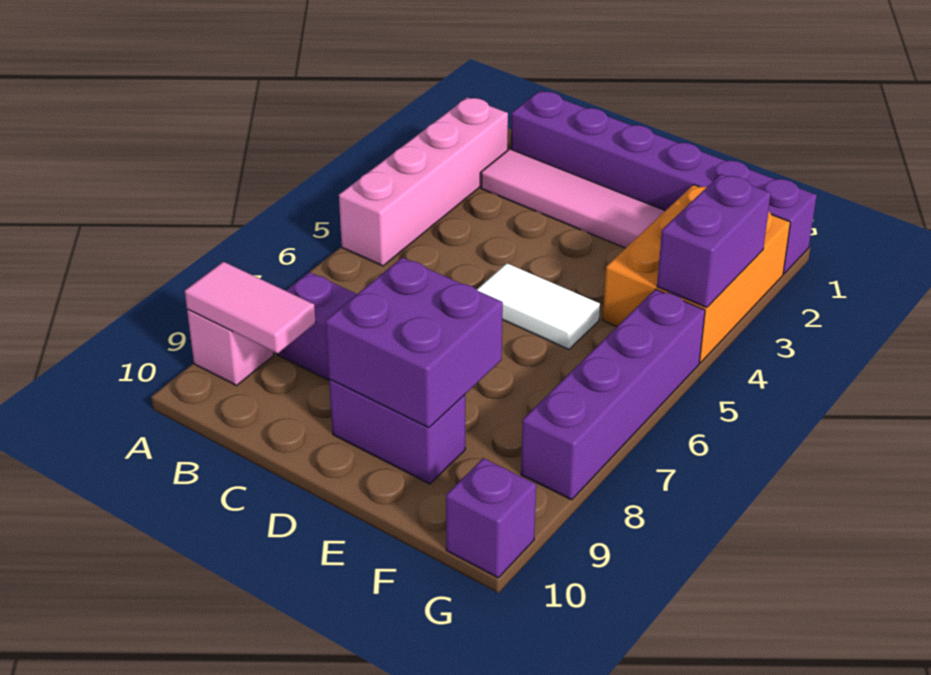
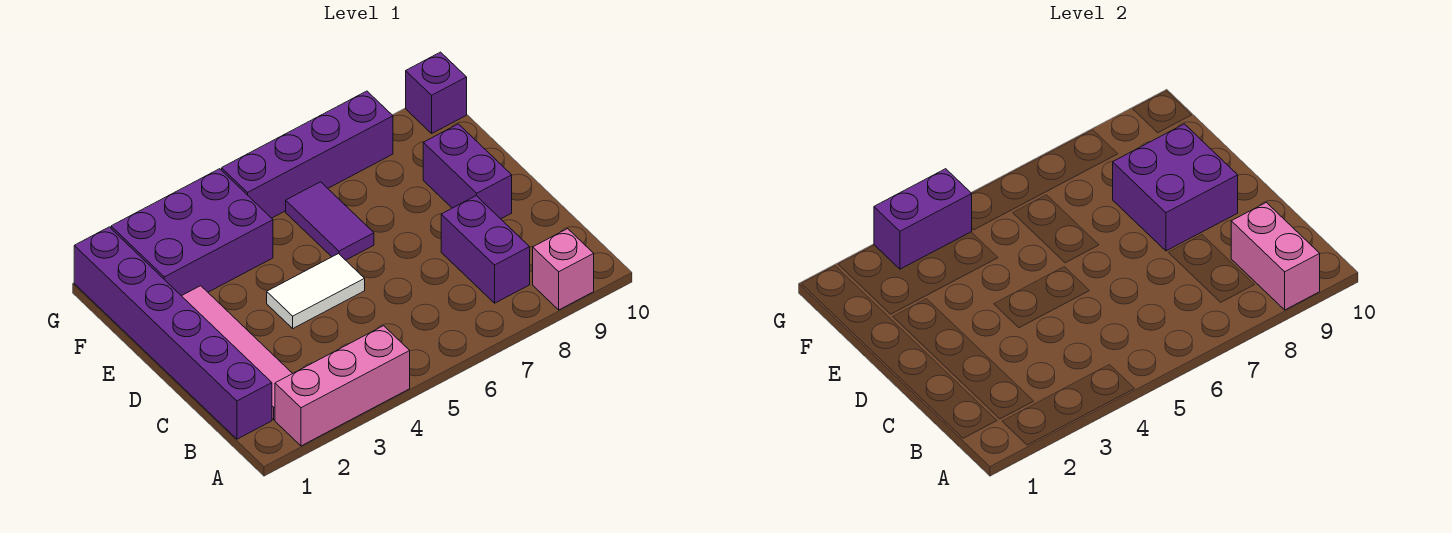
pink 1x4 brick [339,97,508,266] -> pink 1x3 brick [275,326,410,446]
pink 1x2 tile [185,262,316,354] -> pink 1x2 brick [1231,202,1320,310]
white 1x2 tile [477,263,600,349] -> white 1x2 tile turned to [267,254,365,328]
none -> purple 1x2 tile [286,182,374,260]
orange 2x3 brick [603,185,790,363] -> purple 2x3 brick [111,169,273,296]

